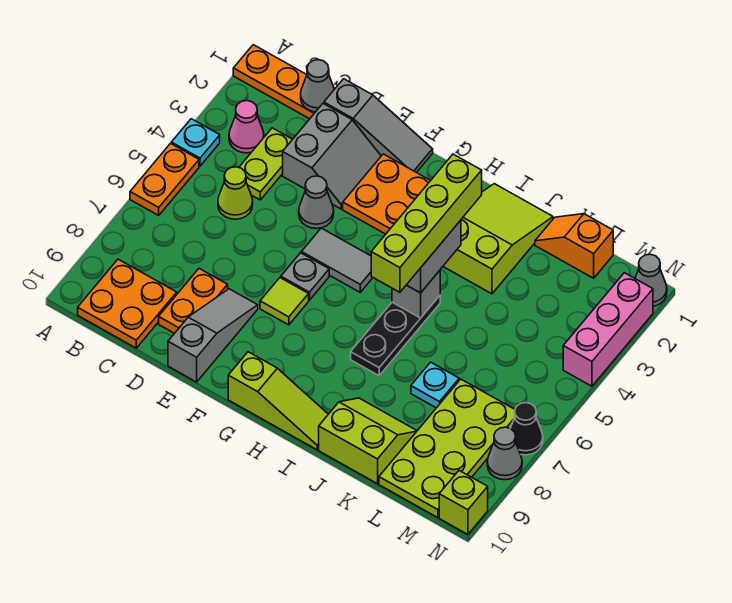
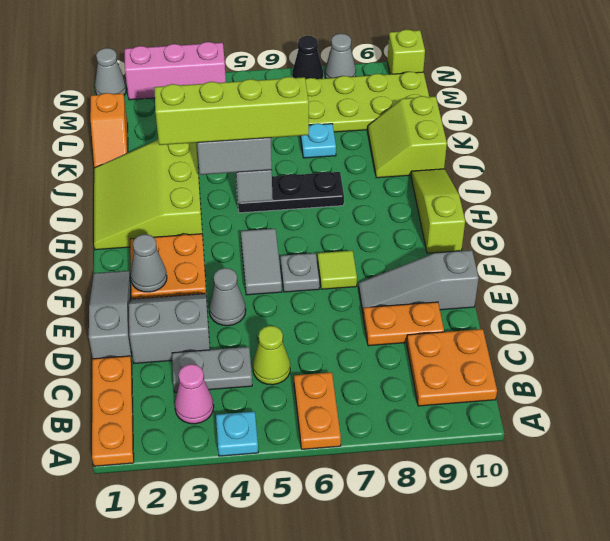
orange 1x2 plate [130,143,199,215] -> orange 1x2 plate turned to [294,372,341,449]
grey 1x1 cone [301,60,334,112] -> grey 1x1 cone moved to [130,234,167,292]
lime 1x2 plate [239,128,293,200] -> grey 1x2 plate [172,347,252,392]
lime 2x3 slope [443,184,553,294] -> lime 3x3 slope [94,140,203,250]

